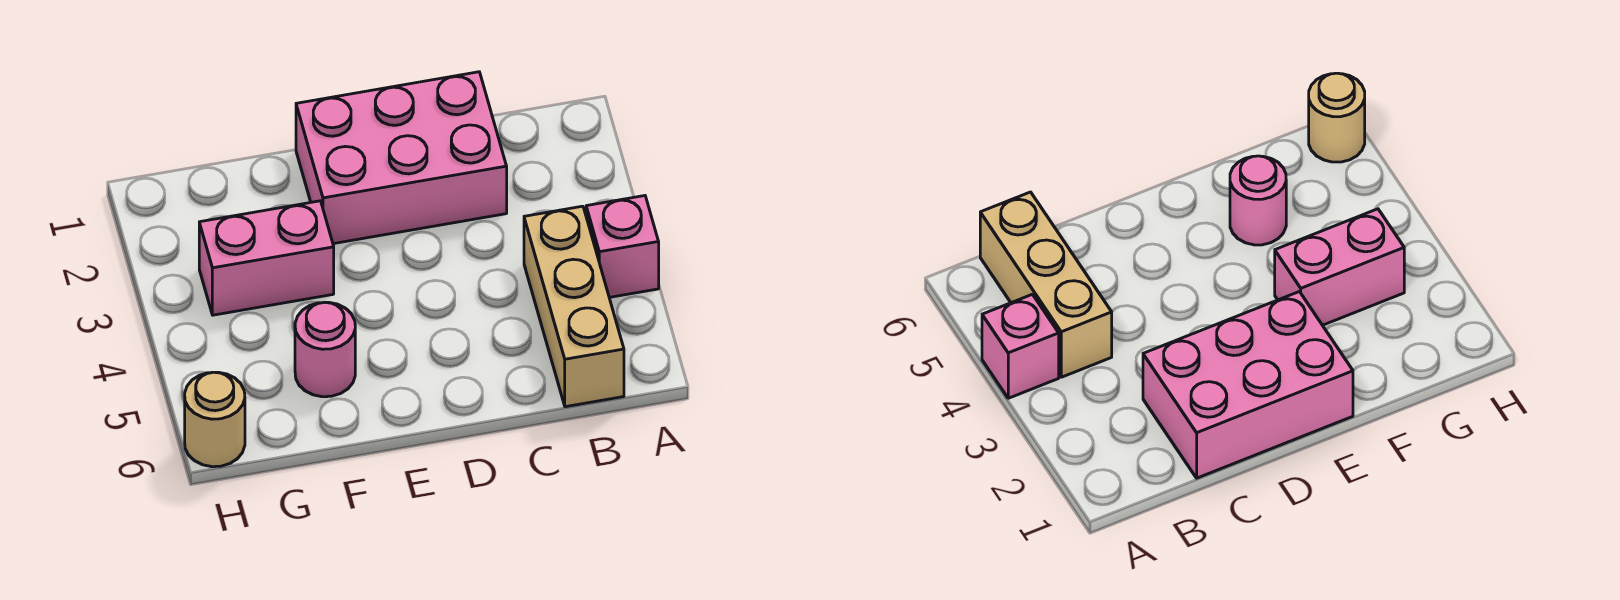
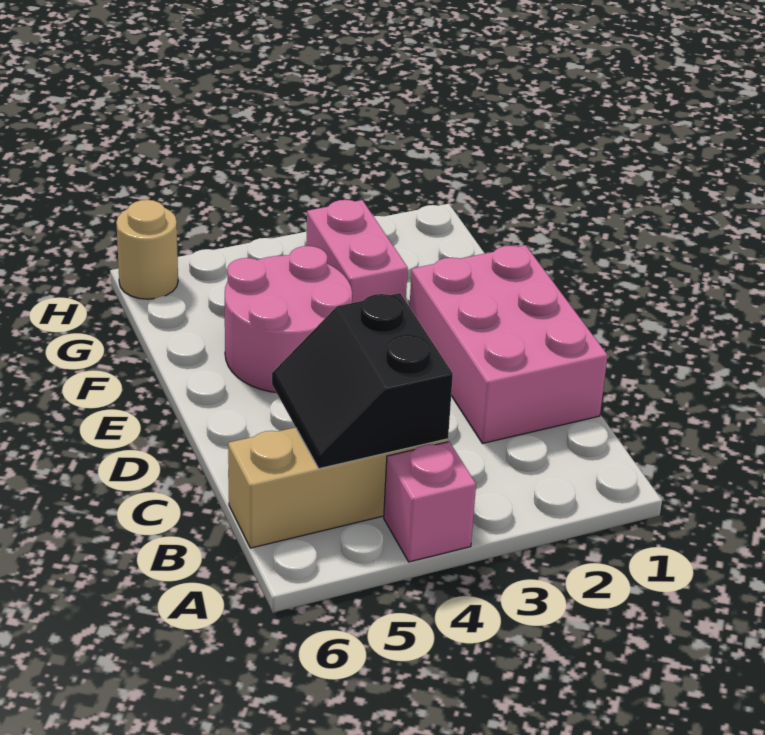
none -> black 2x2 slope [272,293,453,469]
pink 1x1 round brick [295,302,355,397] -> pink 2x2 round brick [225,246,352,392]

